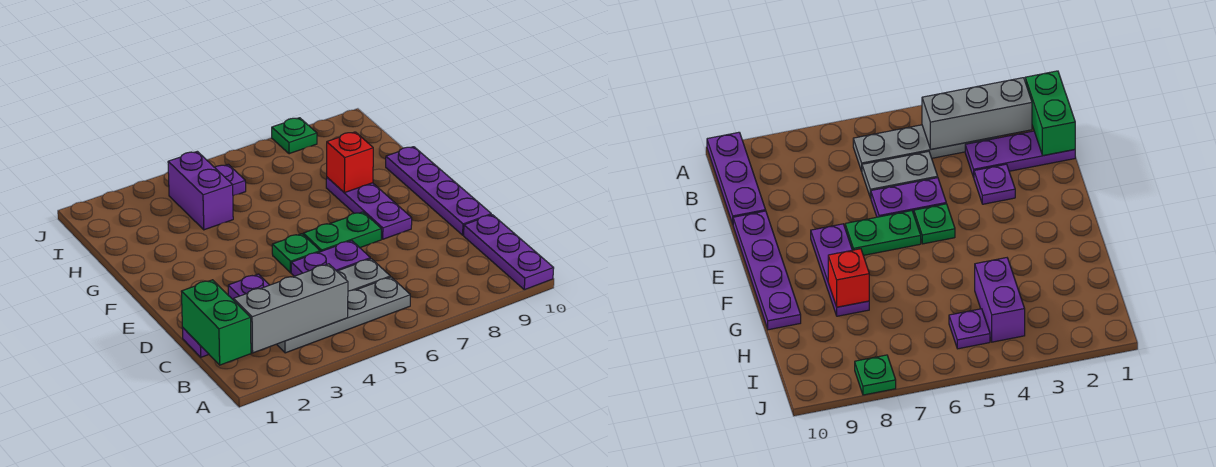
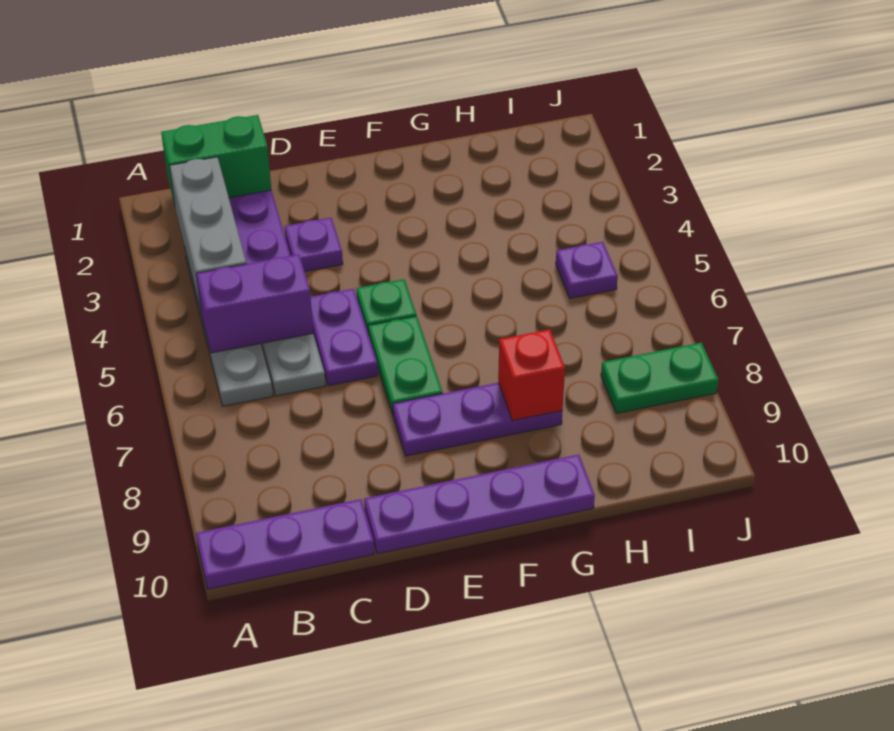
purple 1x2 brick [168,151,233,230] -> purple 1x2 brick moved to [196,254,313,353]
green 1x1 plate [272,118,317,154] -> green 1x2 plate [601,343,718,413]

